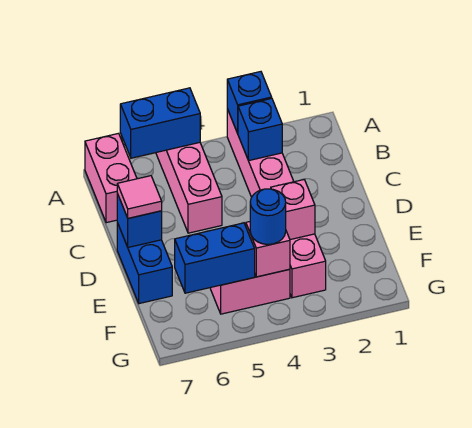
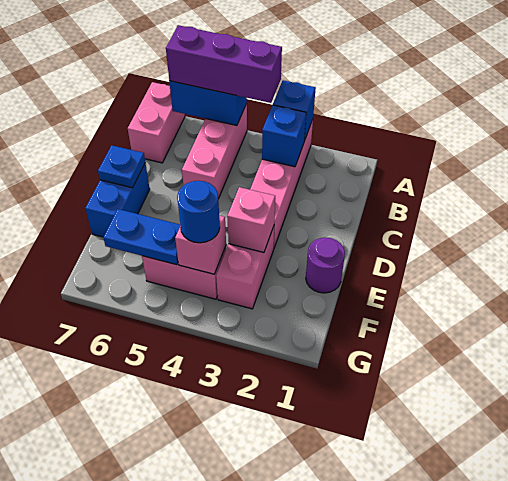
none -> purple 1x3 brick [166,25,282,103]
blue 1x1 brick [117,194,162,247] -> blue 1x1 plate [98,145,145,188]
pink 1x1 tile [117,176,162,218] -> none
none -> purple 1x1 round brick [306,237,345,293]
blue 1x2 brick [175,223,255,293] -> blue 1x2 plate [103,209,181,265]

